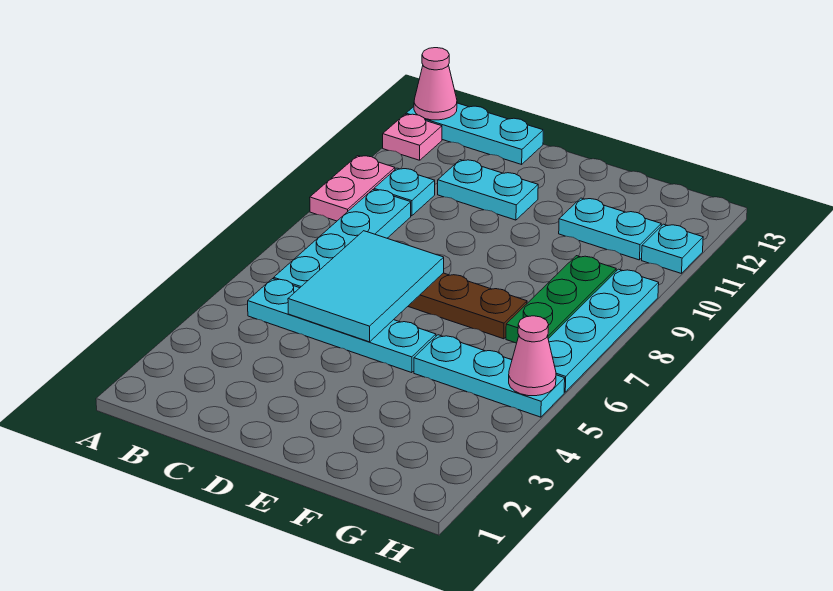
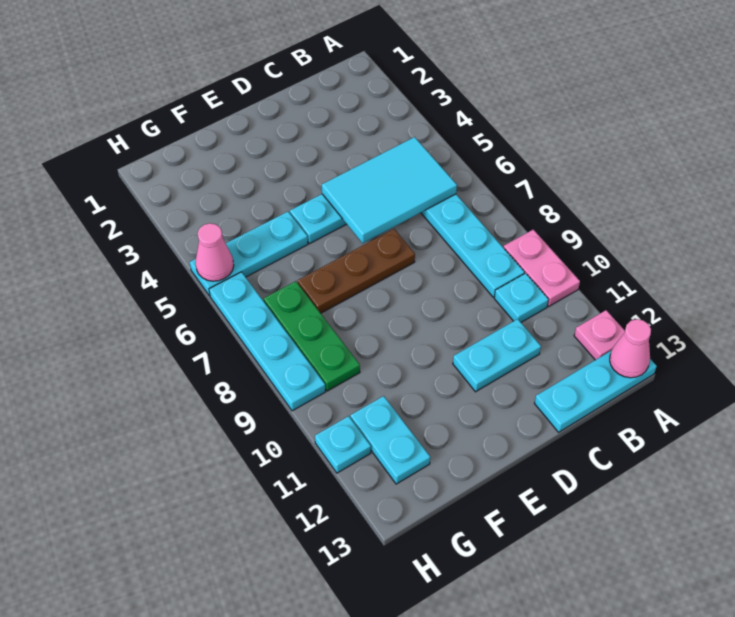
cyan 2x3 tile [288,231,444,342] -> cyan 2x3 tile turned to [322,137,457,243]
cyan 1x2 plate [559,198,661,260] -> cyan 1x2 plate turned to [350,396,430,484]

